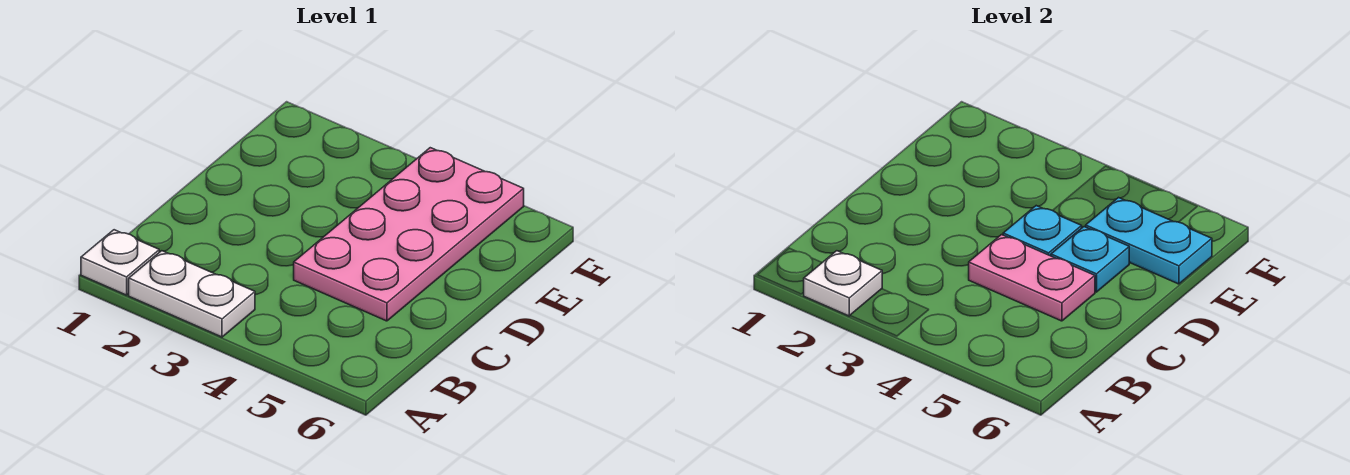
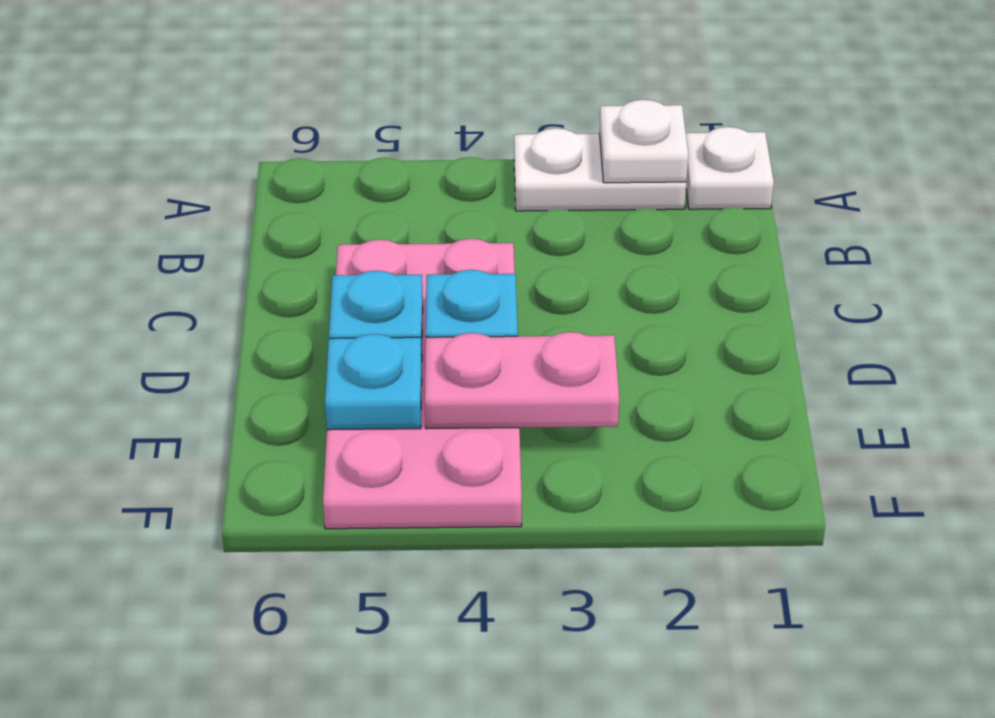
pink 1x2 plate [969,235,1095,321] -> pink 1x2 plate moved to [425,332,619,429]
cyan 1x2 plate [1086,198,1212,284] -> cyan 1x1 plate [325,334,422,430]

